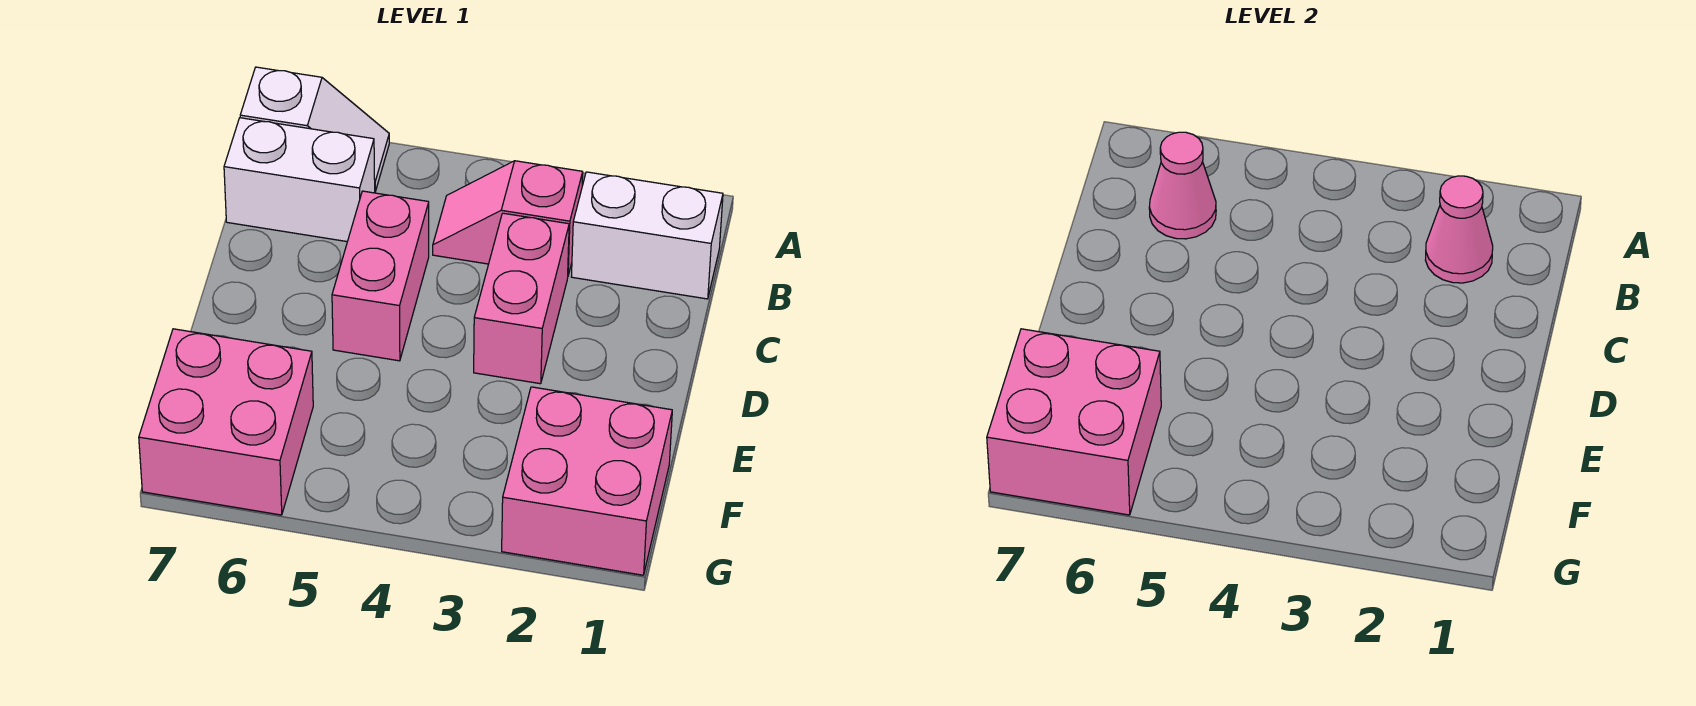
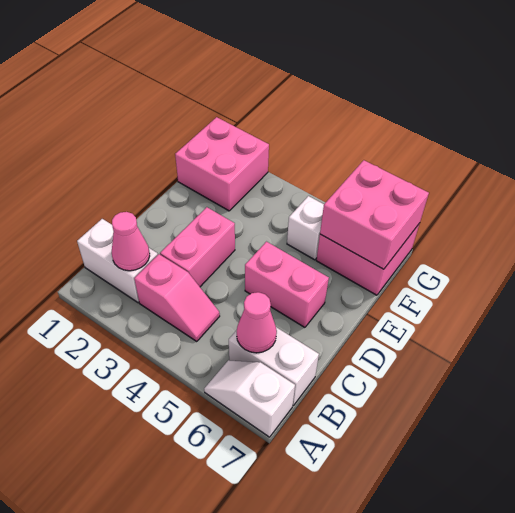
pink 1x2 brick [332,191,429,361] -> pink 1x2 brick turned to [245,242,329,327]
none -> white 1x1 brick [287,196,324,260]

